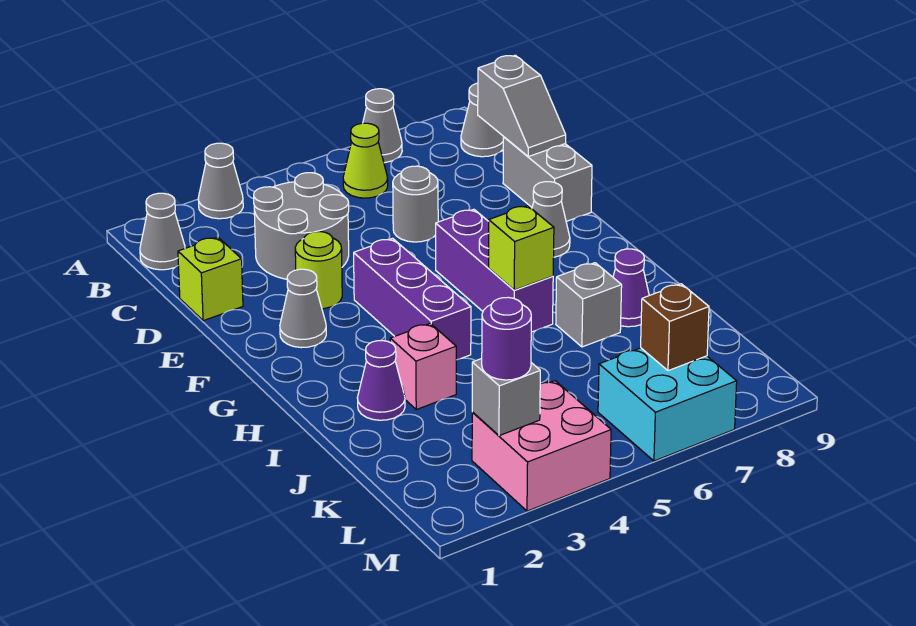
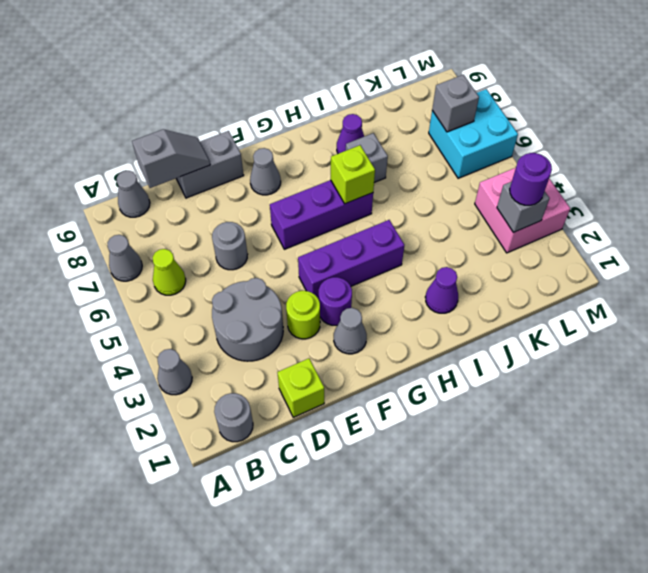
grey 1x1 cone [140,193,185,270] -> grey 1x1 round brick [214,393,253,442]
none -> purple 1x1 round brick [319,277,352,325]
pink 1x1 brick [390,323,456,410] -> none
brown 1x1 brick [641,284,709,371] -> grey 1x1 brick [432,75,479,132]

